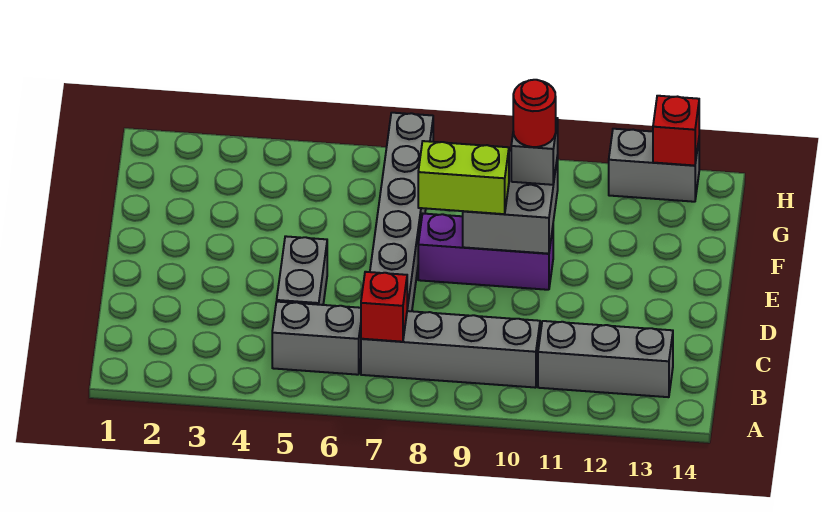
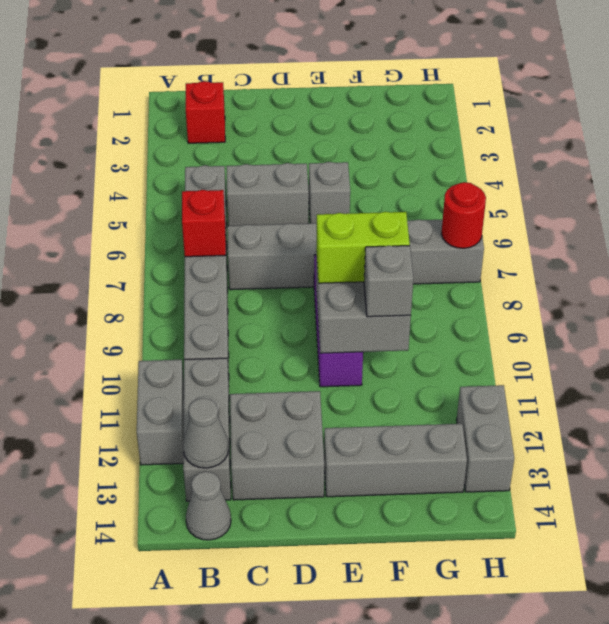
none -> grey 1x2 brick [137,360,184,465]
none -> grey 1x1 cone [183,398,229,468]
none -> grey 1x1 cone [186,471,231,540]
none -> grey 2x2 brick [230,391,324,500]
none -> grey 1x1 brick [309,162,350,223]
lime 1x2 brick [418,141,509,214] -> lime 1x2 brick turned to [316,212,410,283]
none -> grey 1x3 brick [324,424,467,497]
red 1x1 round brick [513,80,556,147] -> red 1x1 round brick moved to [441,182,486,248]
red 1x1 brick [653,96,699,165] -> red 1x1 brick moved to [186,81,225,143]

